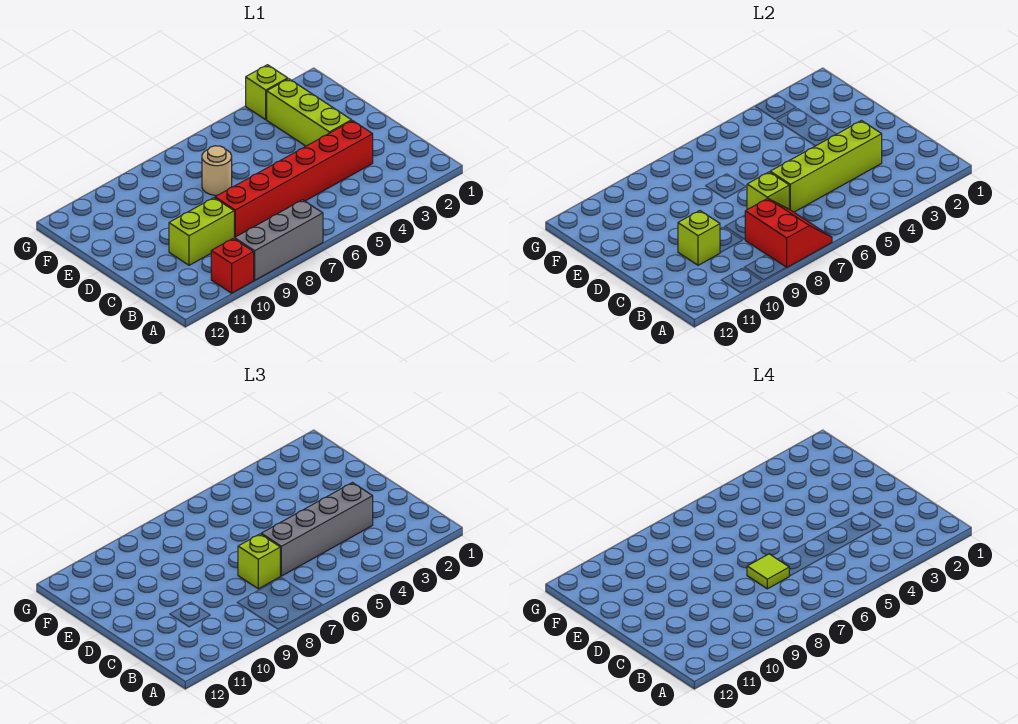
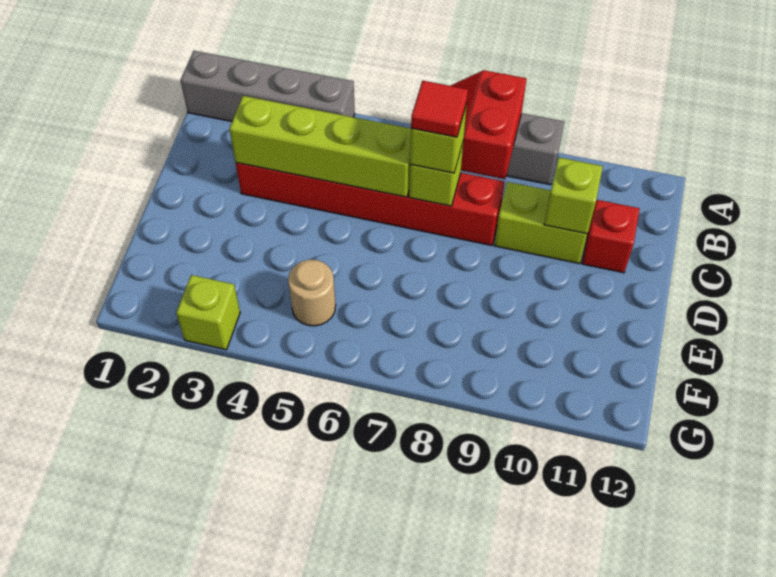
red 1x1 brick [211,238,254,293] -> red 1x1 brick moved to [582,200,640,273]
grey 1x4 brick [261,483,373,576] -> grey 1x4 brick moved to [180,51,355,121]
lime 1x1 tile [747,554,789,589] -> red 1x1 tile [411,81,468,137]
lime 1x3 brick [267,79,351,146] -> none
tan 1x1 round brick [202,146,232,195] -> tan 1x1 round brick moved to [288,260,336,326]

